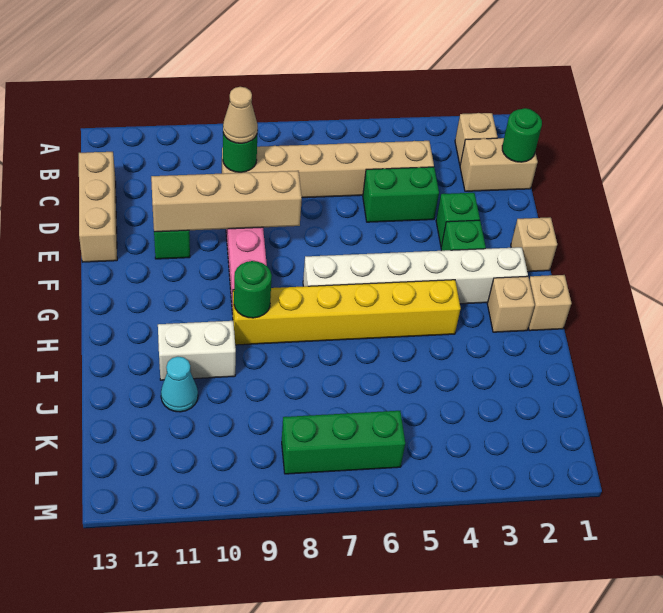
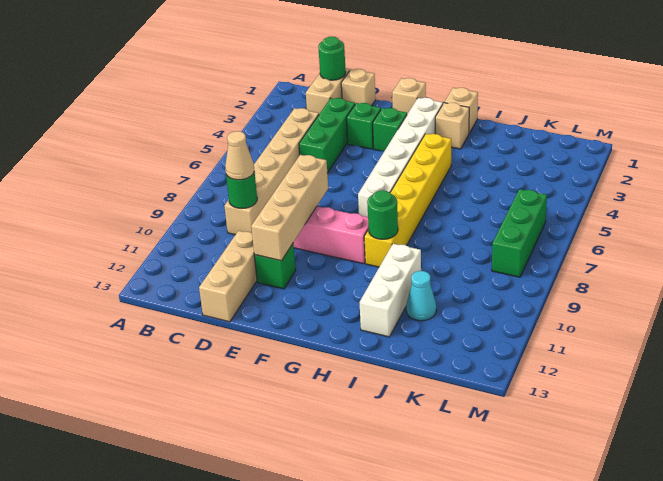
tan 1x1 brick [455,113,497,164] -> tan 1x1 brick moved to [341,69,376,106]
tan 1x3 brick [79,152,117,262] -> tan 1x3 brick turned to [199,231,257,322]
green 1x2 brick [363,167,439,222] -> green 1x3 brick [299,98,355,173]
white 1x2 brick [158,321,236,380] -> white 1x3 brick [359,244,421,337]

